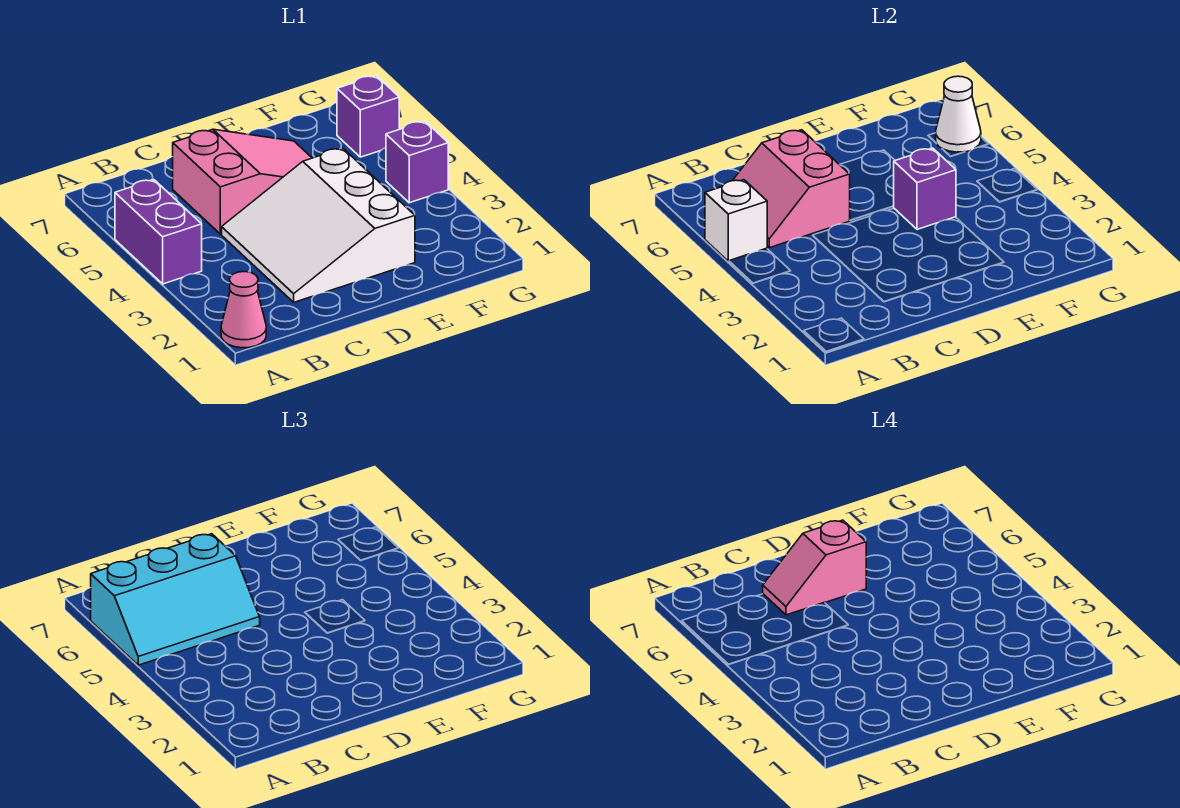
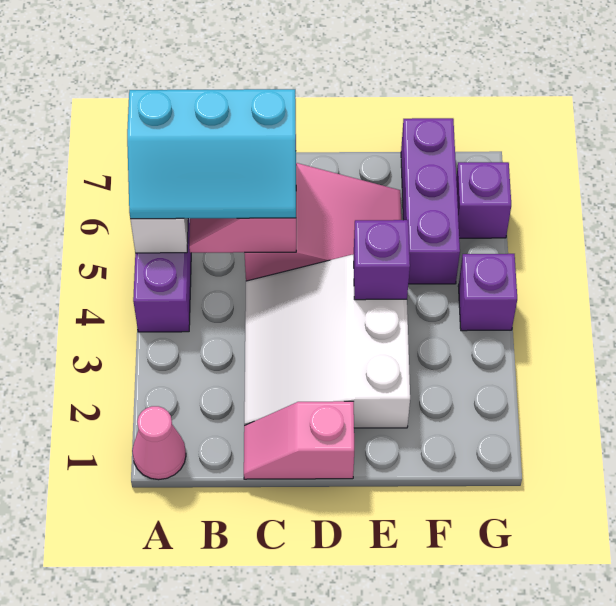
pink 1x2 slope [763,520,866,615] -> pink 1x2 slope moved to [244,401,354,479]
none -> purple 1x3 brick [401,118,460,284]
white 1x1 cone [936,76,981,152] -> none

